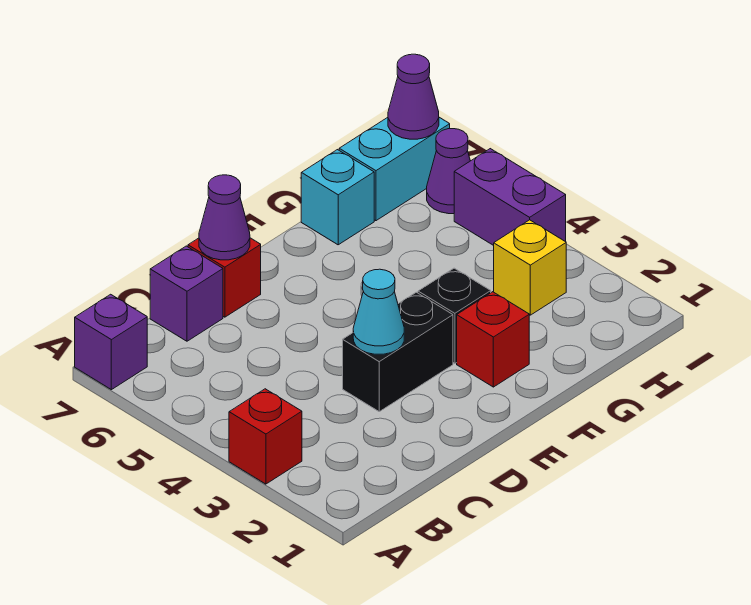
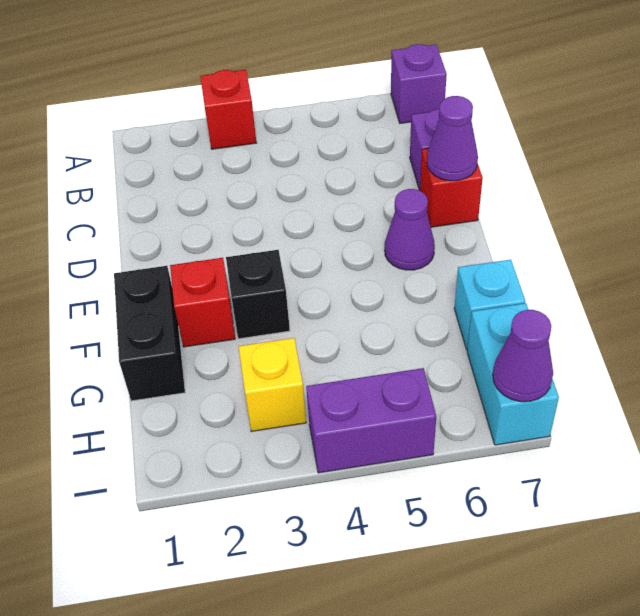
black 1x2 brick [343,292,453,412] -> black 1x2 brick moved to [114,266,185,401]
cyan 1x1 cone [353,269,404,354] -> none
purple 1x1 cone [427,129,470,214] -> purple 1x1 cone moved to [385,189,435,270]

